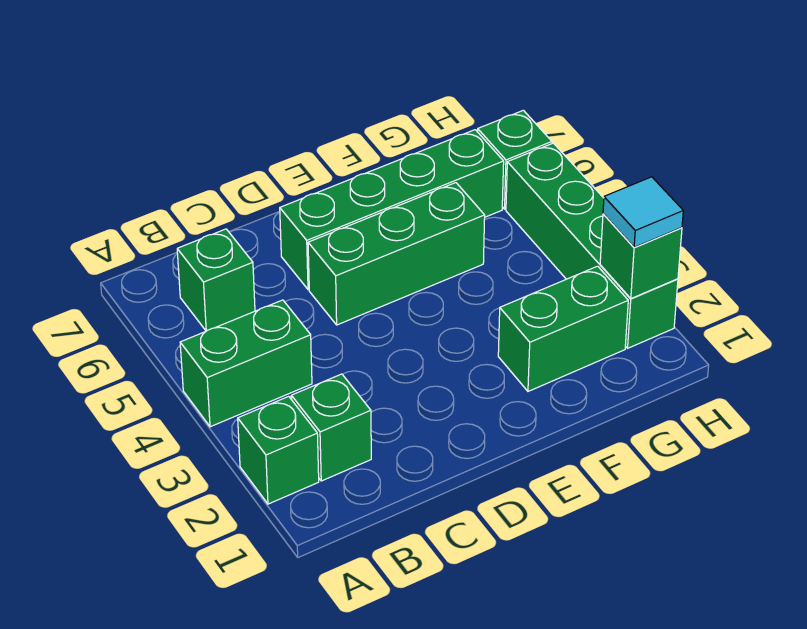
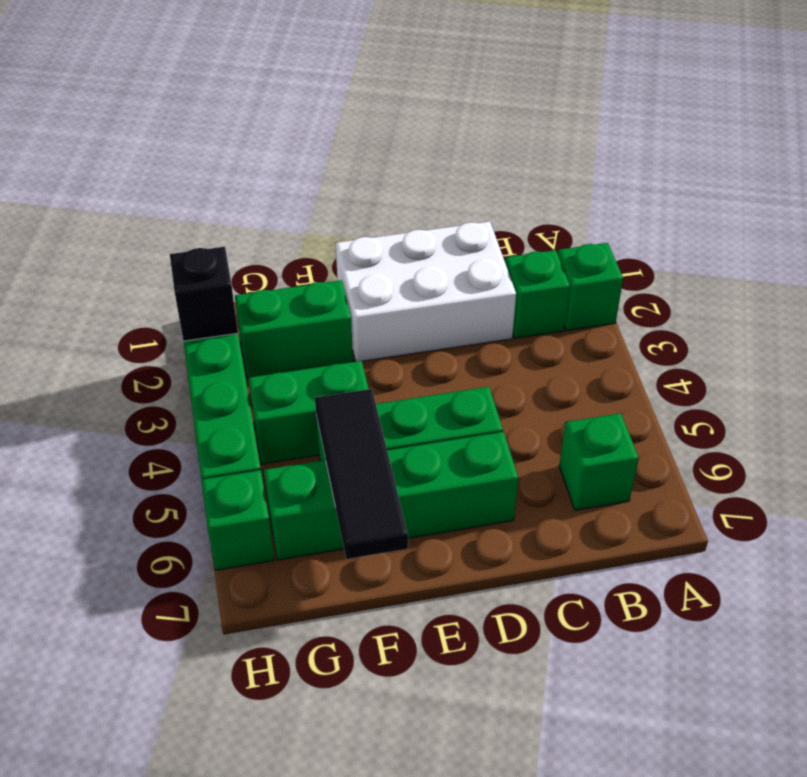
green 1x2 brick [180,300,312,427] -> green 1x2 brick moved to [248,361,369,464]
none -> white 2x3 brick [336,221,516,362]
none -> black 1x3 tile [315,389,408,559]
green 1x1 brick [600,214,682,298] -> black 1x1 brick [170,247,238,341]
cyan 1x1 tile [603,177,683,247] -> none

